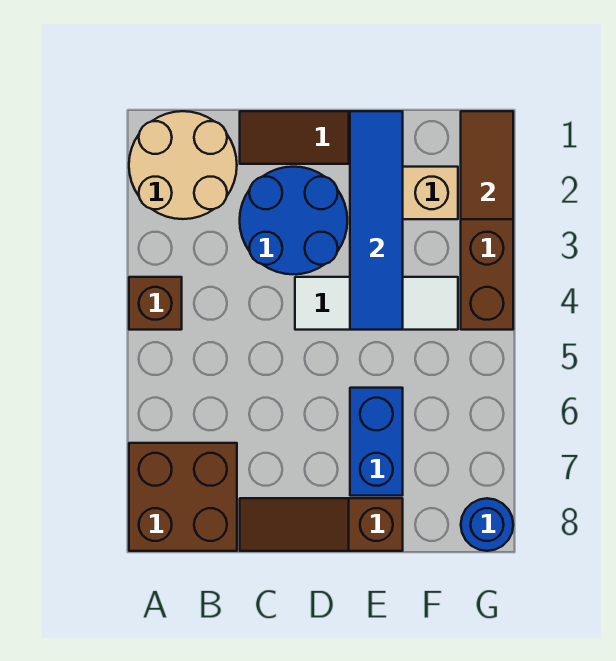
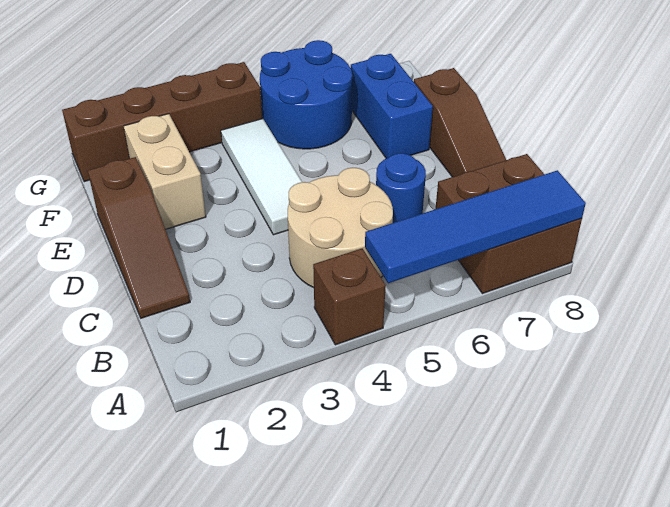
tan 2x2 round brick [129,111,237,219] -> tan 2x2 round brick moved to [288,168,393,288]
blue 2x2 round brick [240,167,347,274] -> blue 2x2 round brick moved to [260,40,352,149]
blue 1x4 tile [350,111,403,330] -> blue 1x4 tile moved to [365,170,586,283]
blue 1x2 brick [350,388,403,496] -> blue 1x2 brick turned to [351,54,433,159]
brown 1x2 tile [461,111,513,219] -> none
blue 1x1 round brick [461,498,513,551] -> blue 1x1 round brick moved to [376,153,426,223]

